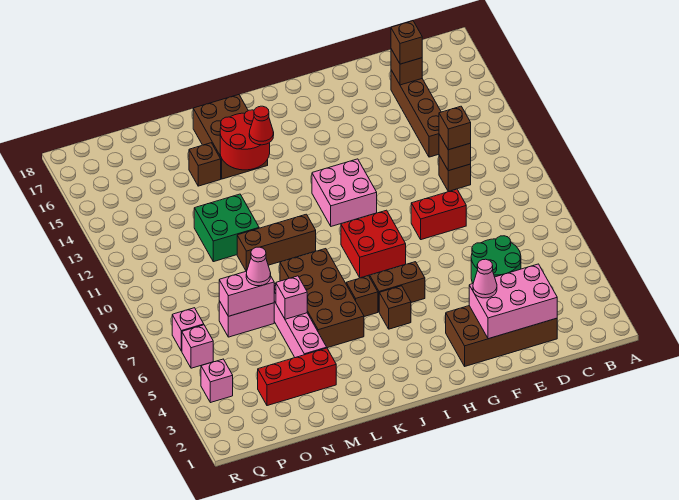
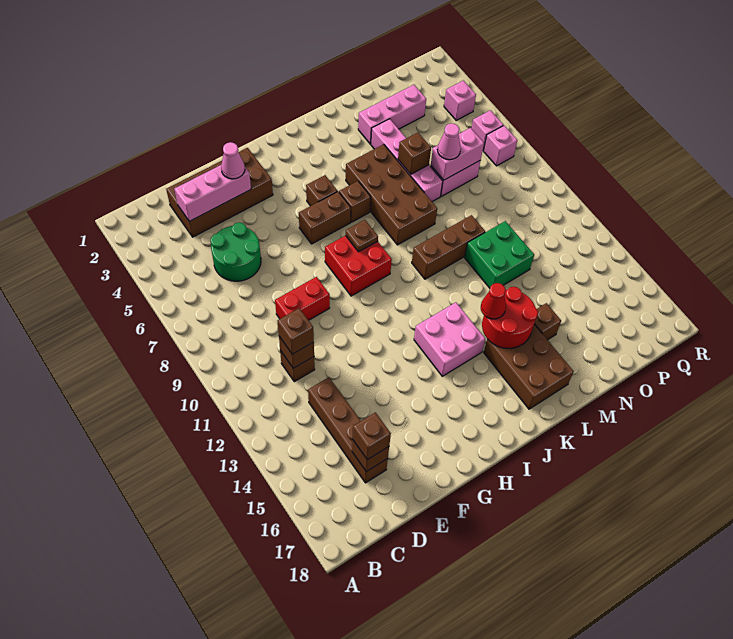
pink 2x3 brick [469,264,557,339] -> pink 1x3 brick [174,165,251,221]
pink 2x2 brick [312,159,377,226] -> pink 2x2 brick moved to [414,302,485,376]
none -> brown 1x1 plate [346,220,378,252]
red 1x3 brick [258,348,336,406] -> pink 1x3 brick [358,85,426,144]
pink 1x1 brick [276,276,307,319] -> brown 1x1 brick [398,133,431,174]

